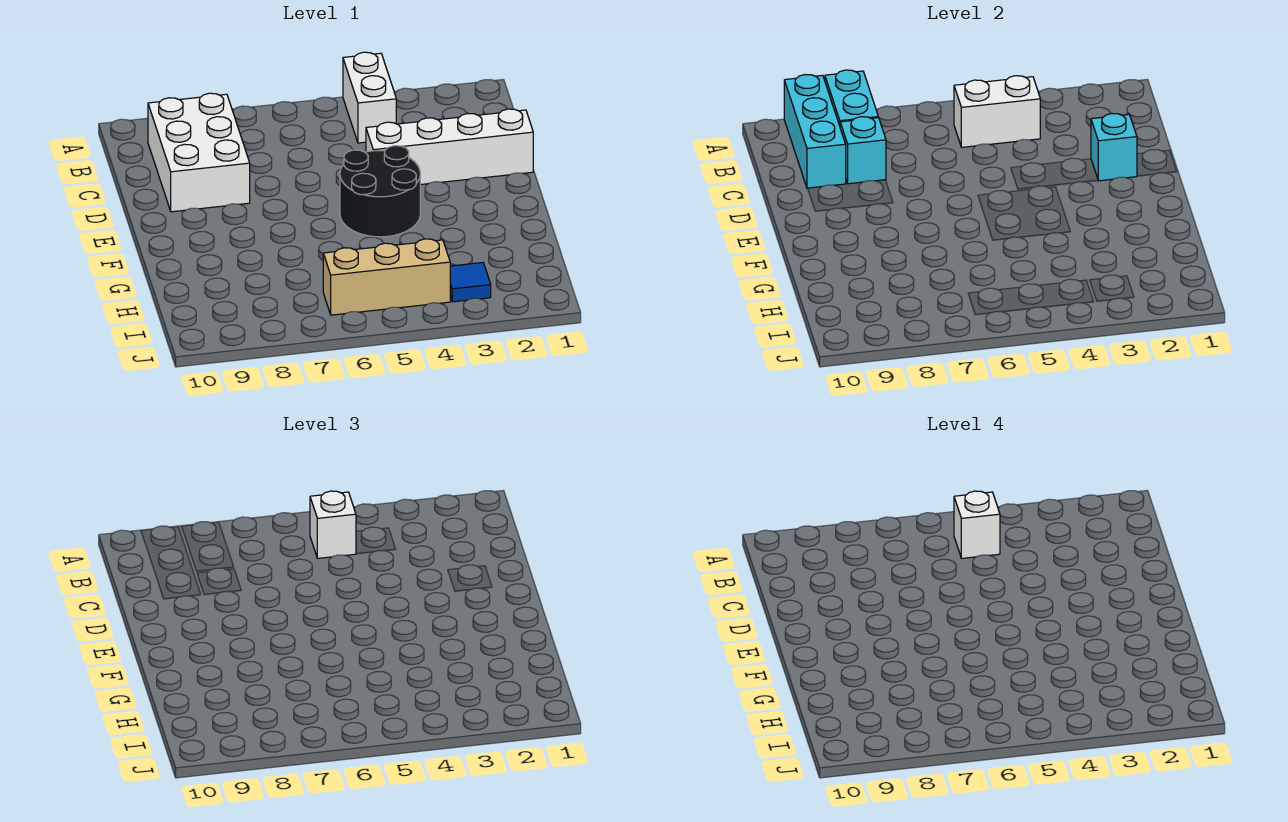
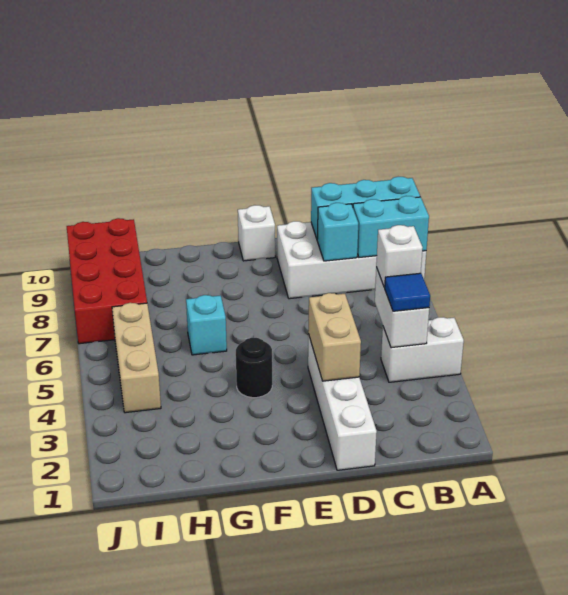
white 1x1 brick [954,491,1000,558] -> white 1x1 brick moved to [238,205,275,261]
white 2x3 brick [148,93,250,212] -> white 2x4 brick [277,221,426,299]
cyan 1x1 brick [1091,114,1137,181] -> cyan 1x1 brick moved to [186,295,227,355]
none -> tan 1x2 brick [308,293,361,381]
black 2x2 round brick [340,146,420,237] -> black 1x1 round brick [236,338,272,398]
blue 1x1 tile [450,263,491,302] -> blue 1x1 tile moved to [384,273,430,311]
none -> red 2x4 brick [67,218,147,344]

